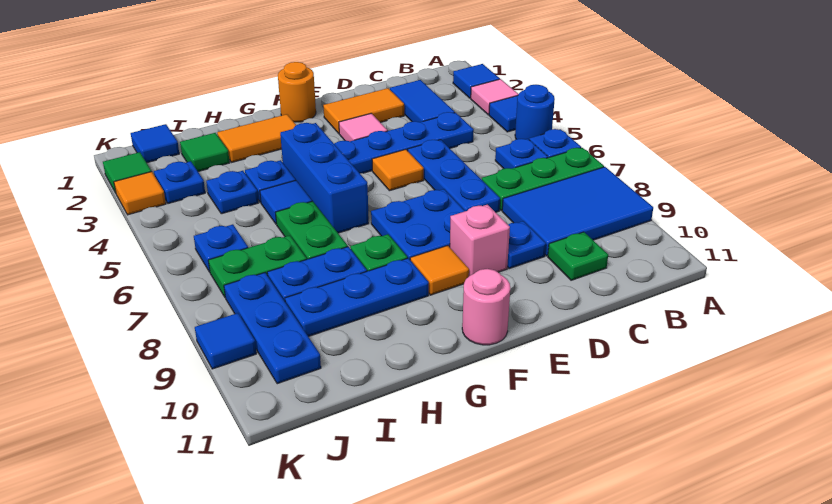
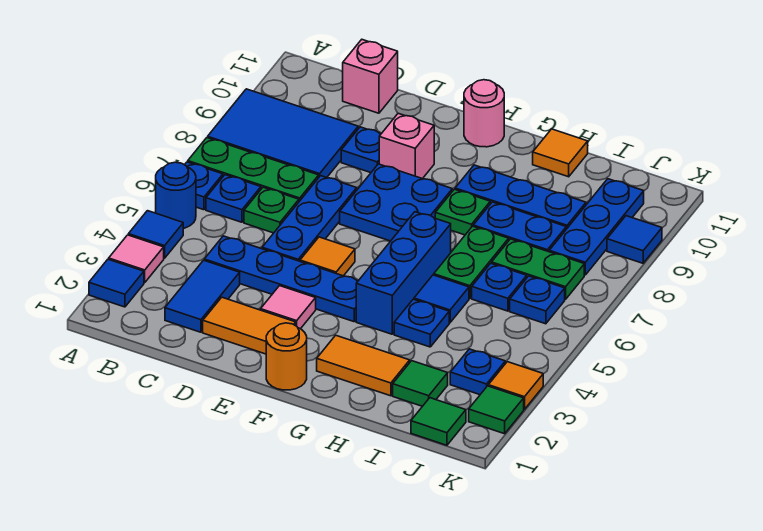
green 1x1 plate [548,232,608,280] -> green 1x1 plate moved to [244,187,299,233]
none -> pink 1x1 brick [343,40,398,113]
orange 1x1 tile [410,246,469,295] -> orange 1x1 tile moved to [533,129,588,177]
blue 1x1 plate [206,171,258,214] -> blue 1x1 plate moved to [472,263,527,311]
blue 1x1 tile [131,124,179,163] -> green 1x1 tile [411,398,466,445]

